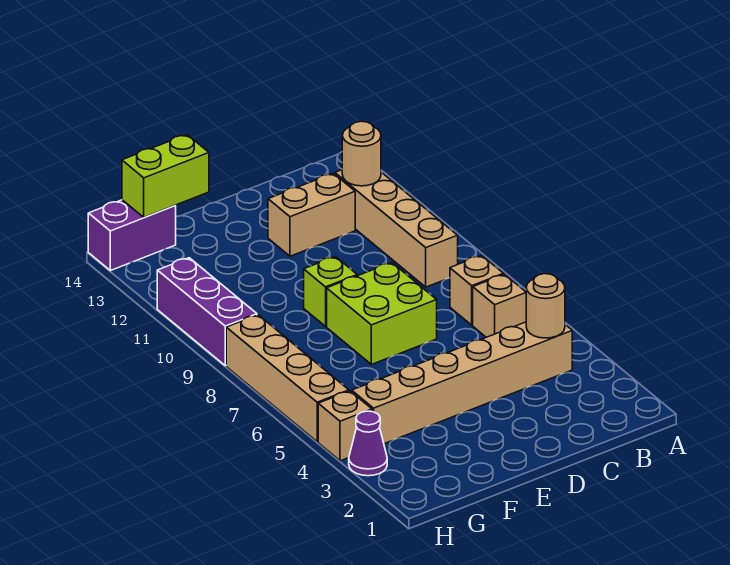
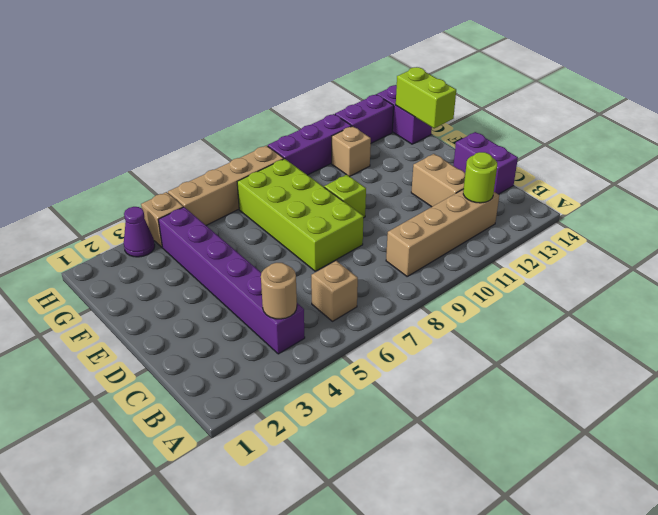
tan 1x6 brick [352,322,572,444] -> purple 1x6 brick [159,207,305,354]
tan 1x1 brick [450,255,504,325] -> tan 1x1 brick moved to [332,126,371,176]
tan 1x1 round brick [342,121,381,186] -> lime 1x1 round brick [463,152,497,203]
none -> purple 1x2 brick [453,132,518,194]
lime 2x2 brick [327,262,437,365] -> lime 2x4 brick [237,159,364,271]
none -> purple 1x2 brick [335,94,394,143]

